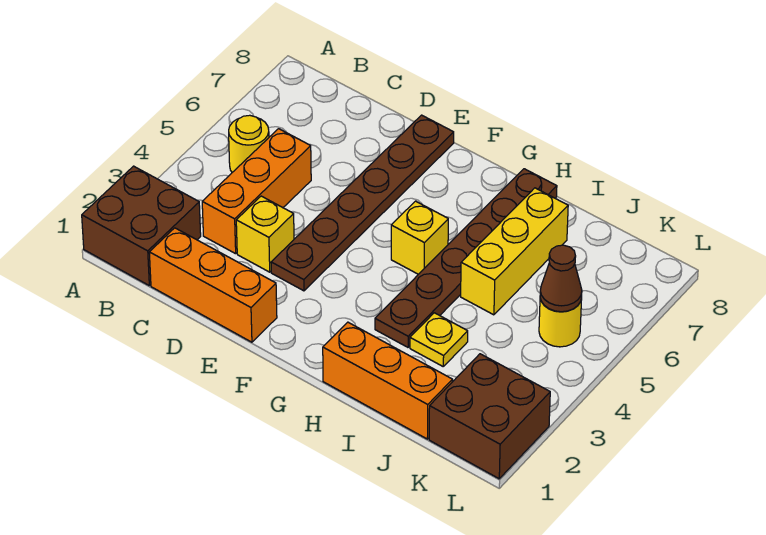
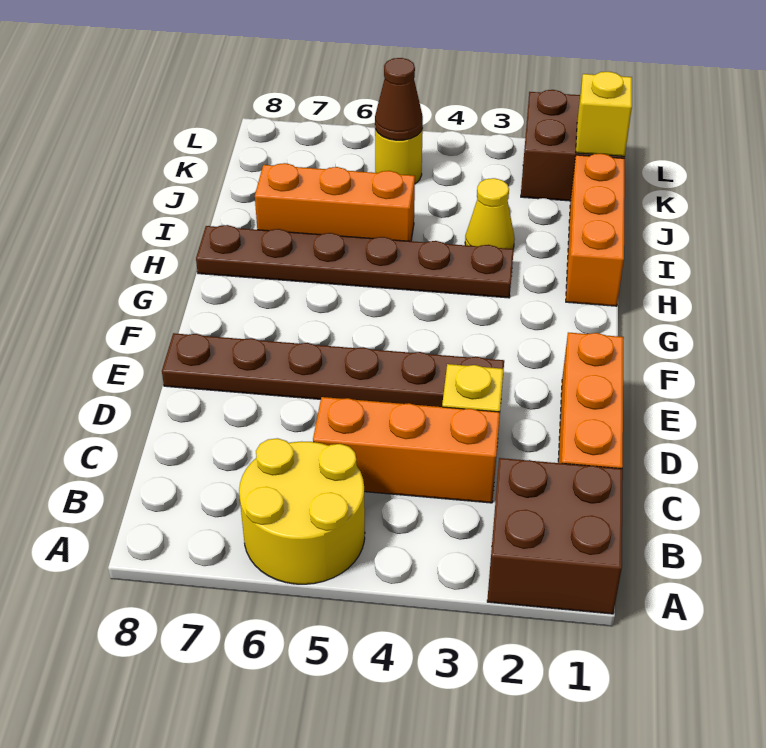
yellow 1x1 round brick [229,115,269,172] -> yellow 2x2 round brick [239,438,365,584]
yellow 1x1 brick [391,201,448,274] -> yellow 1x1 brick moved to [576,71,632,156]
yellow 1x1 plate [410,313,468,366] -> yellow 1x1 cone [465,178,515,249]
yellow 1x3 brick [461,188,568,315] -> orange 1x3 brick [255,163,415,241]

